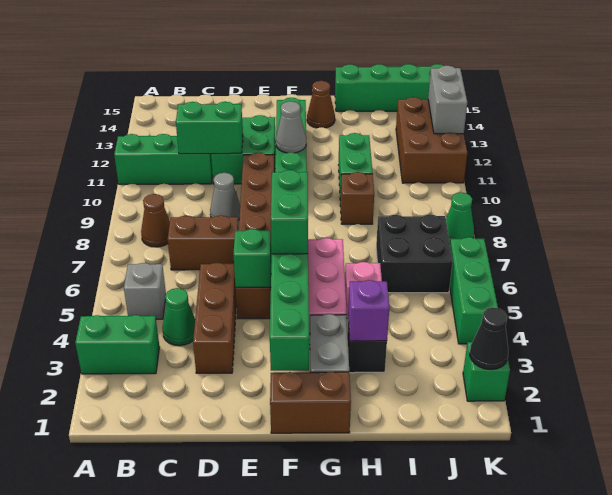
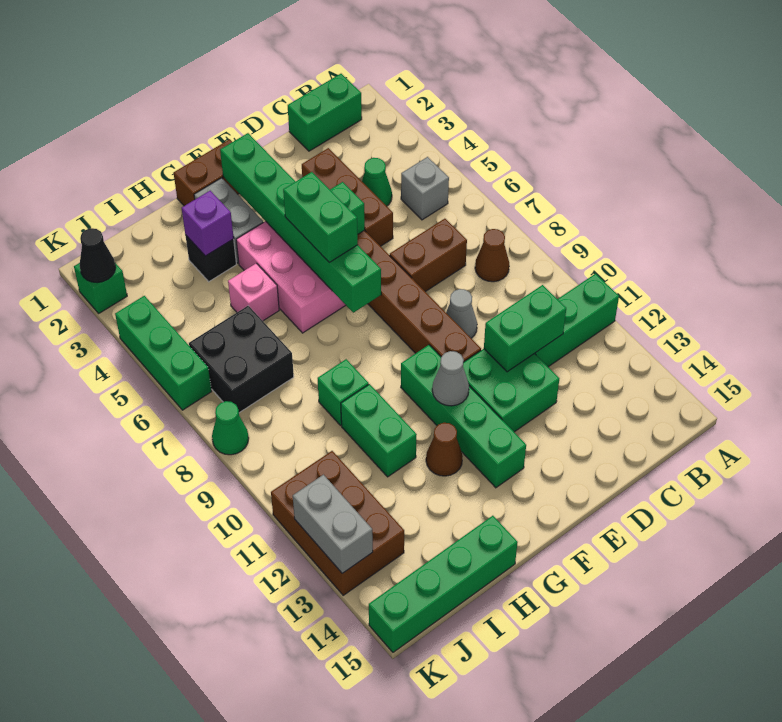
green 1x2 brick [75,315,159,374] -> green 1x2 brick moved to [288,74,362,151]
brown 1x1 cone [307,81,335,128] -> brown 1x1 cone moved to [426,423,463,476]
brown 1x1 brick [340,172,374,224] -> green 1x1 brick [318,359,369,425]

